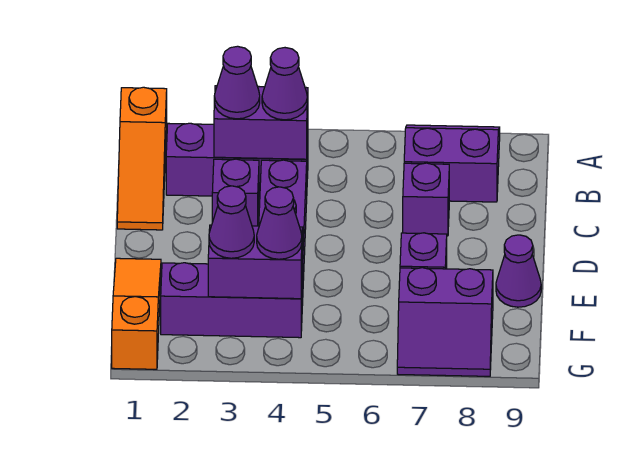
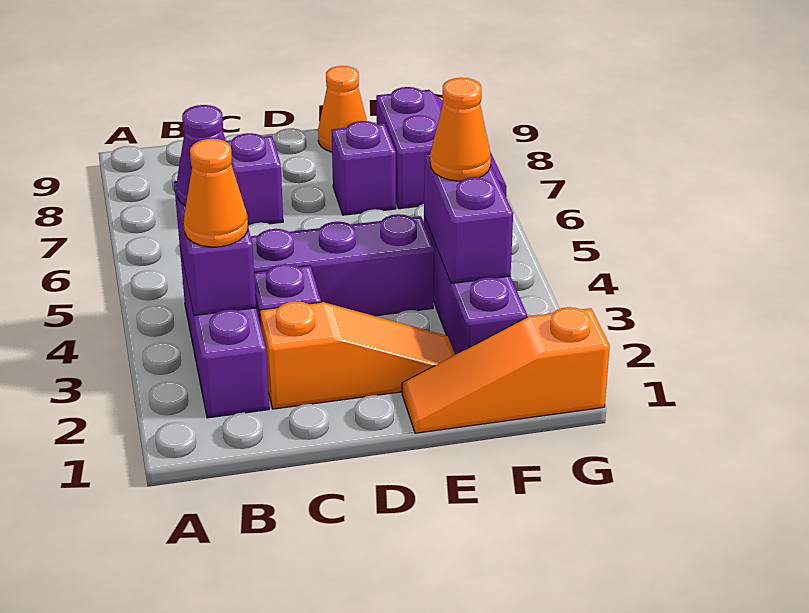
orange 1x3 slope [117,87,167,230] -> orange 1x3 slope moved to [260,301,455,409]
purple 2x2 slope [404,125,500,202] -> none
purple 1x1 cone [214,46,260,119] -> orange 1x1 cone [184,139,248,247]
purple 1x1 cone [496,235,541,307] -> orange 1x1 cone [318,66,367,152]
purple 1x1 cone [209,186,254,258] -> none
purple 1x1 cone [257,187,302,259] -> orange 1x1 cone [430,78,491,181]

